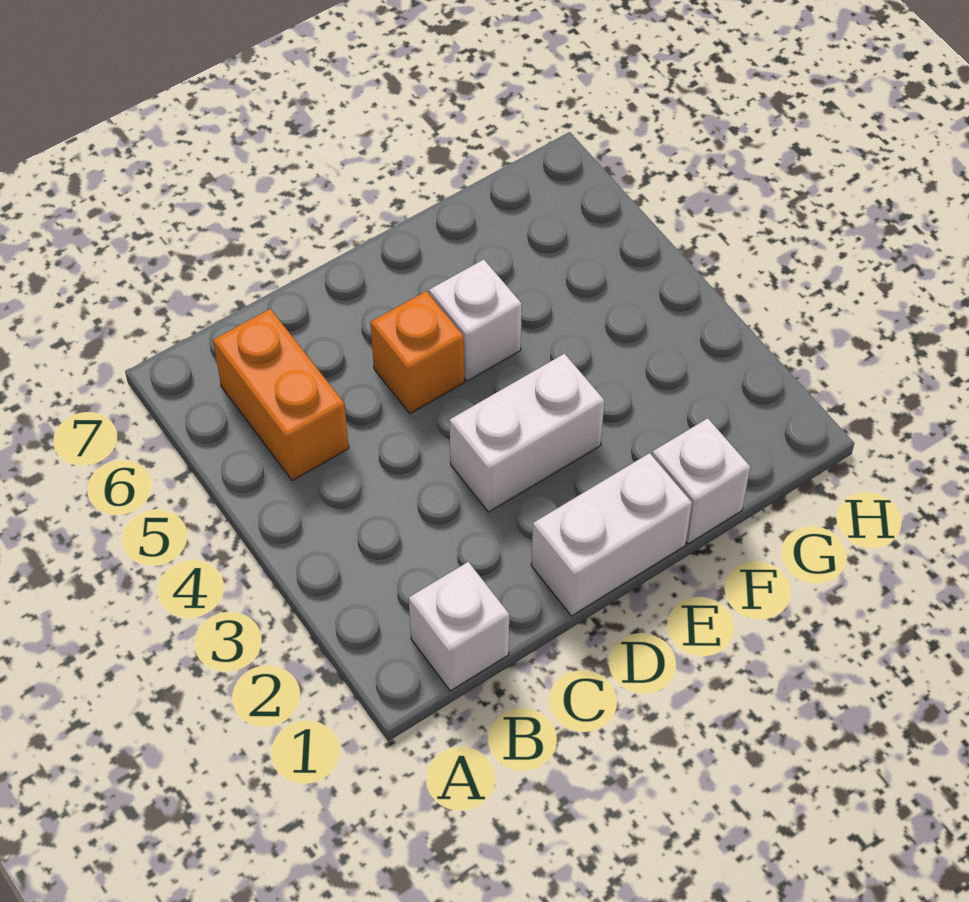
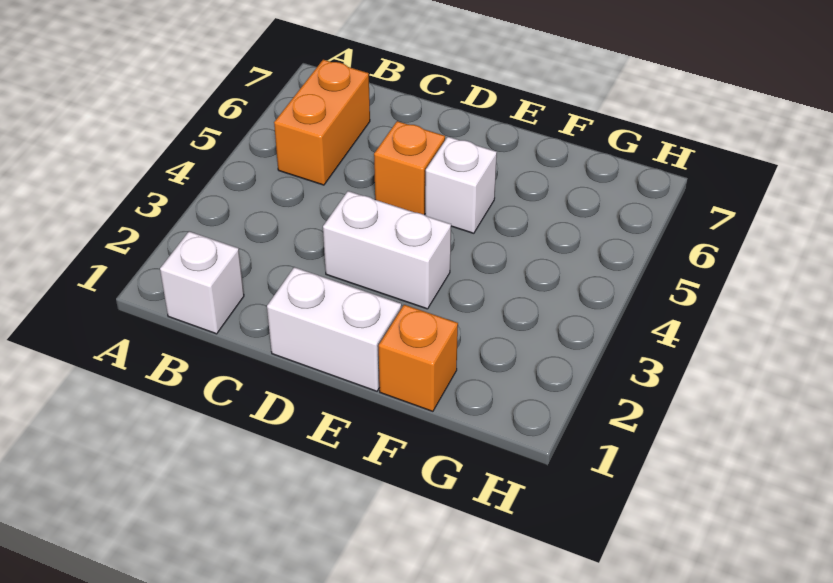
white 1x1 brick [652,418,750,544] -> orange 1x1 brick [379,305,458,411]

